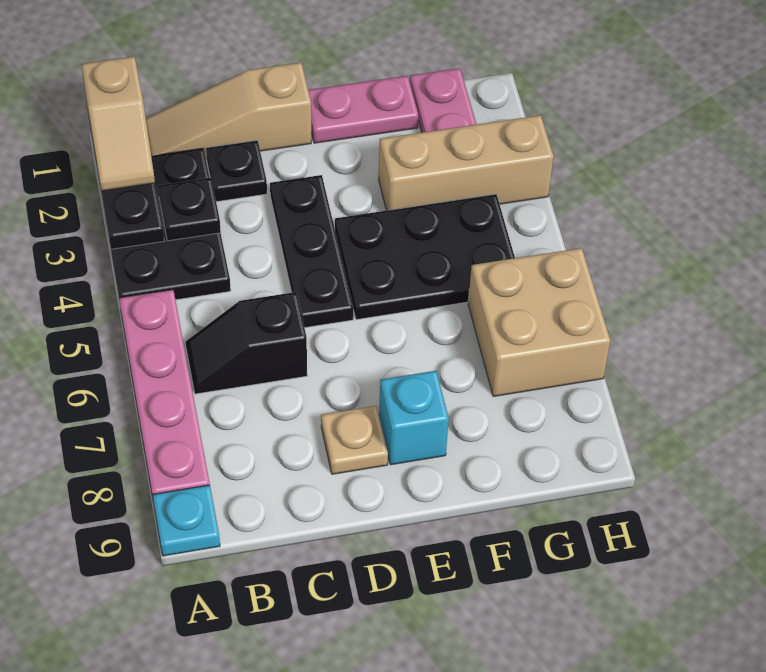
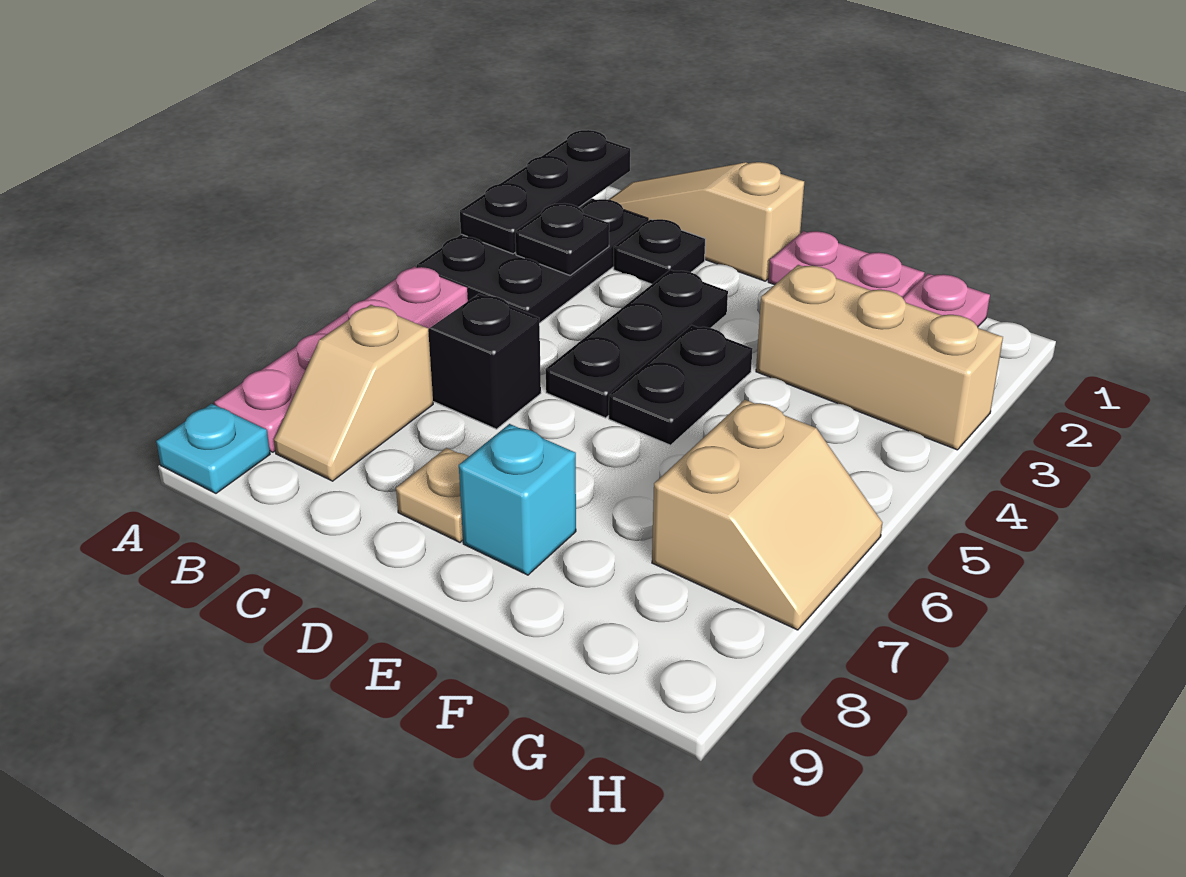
tan 1x2 slope [81,57,155,191] -> tan 1x2 slope moved to [274,305,433,481]
black 2x3 plate [335,194,515,320] -> black 1x2 plate [609,325,752,445]
tan 2x2 brick [468,248,610,397] -> tan 2x2 slope [652,400,883,630]

